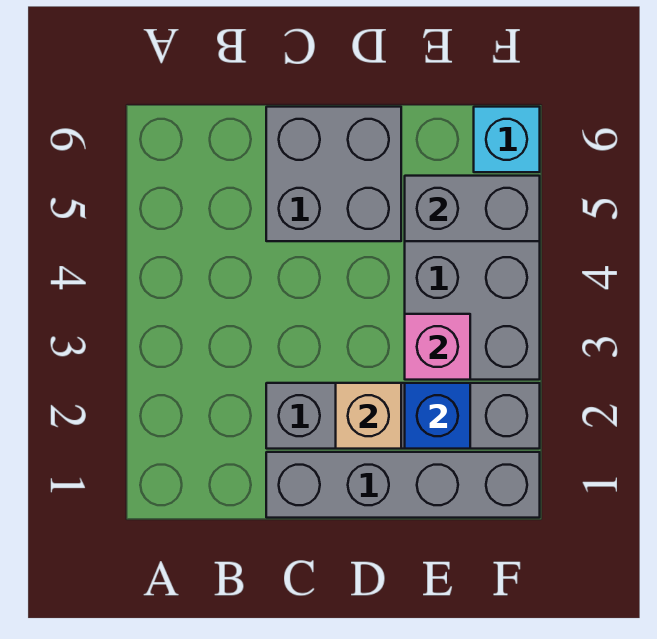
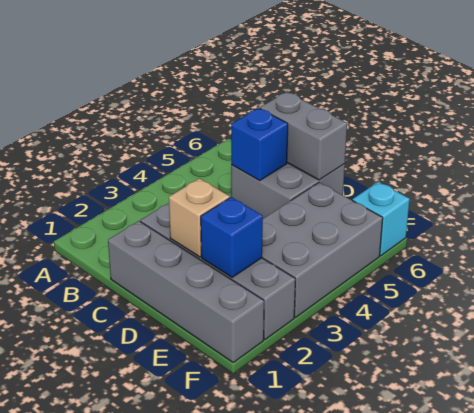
none -> blue 1x1 brick [231,108,288,181]
pink 1x1 brick [405,314,470,380] -> none
grey 1x2 brick [405,176,540,241] -> grey 1x2 brick moved to [260,92,347,180]

